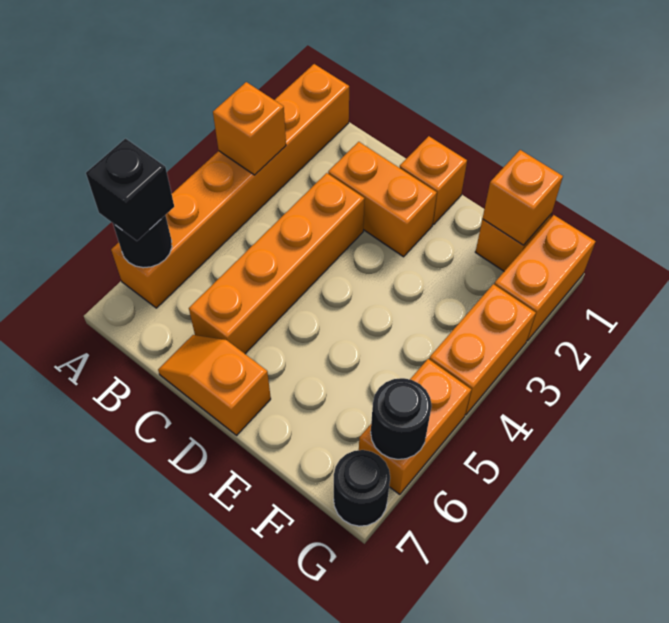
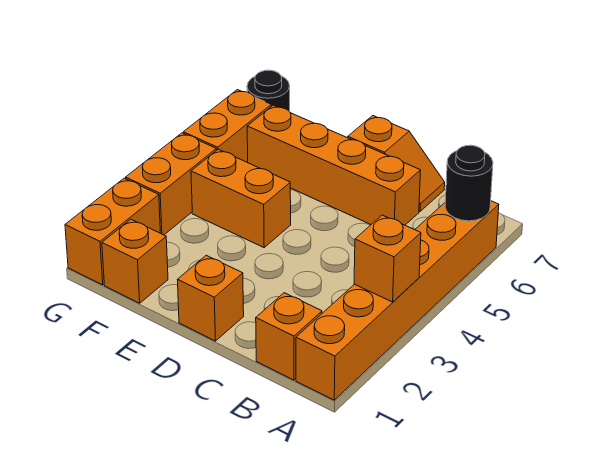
black 1x1 brick [86,139,174,241] -> none
orange 1x2 brick [328,142,437,257] -> orange 1x2 brick moved to [191,149,291,247]
orange 1x4 brick [189,173,365,354] -> orange 1x4 brick turned to [247,105,421,225]
orange 1x1 brick [483,150,563,245] -> orange 1x1 brick moved to [256,293,322,380]
black 1x1 round brick [371,378,432,459] -> none

